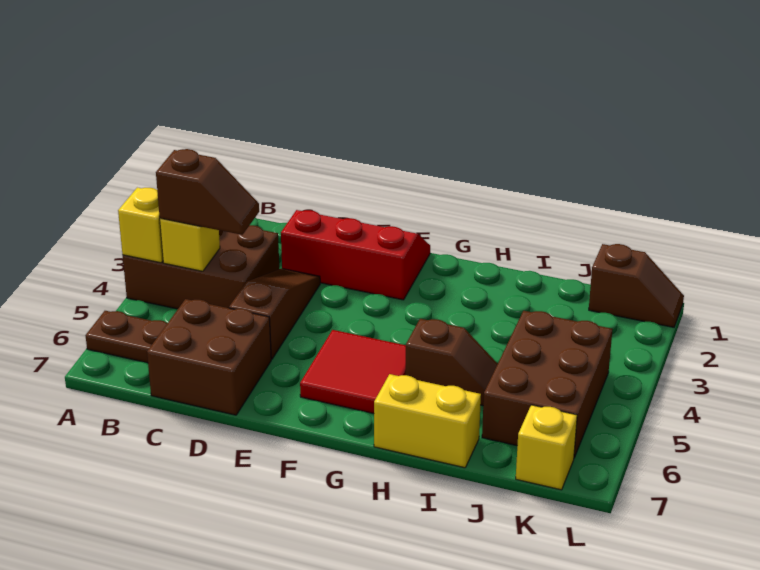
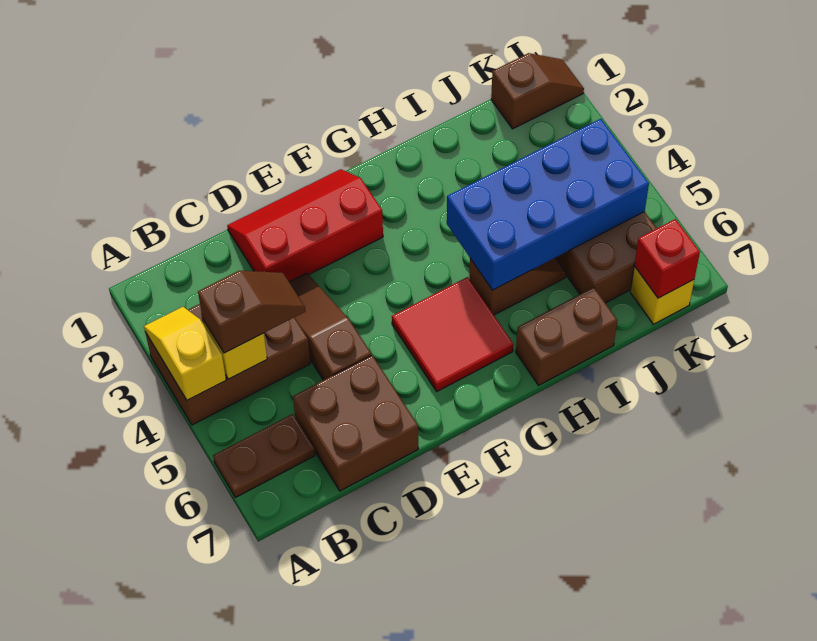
none -> blue 2x4 brick [447,119,649,290]
yellow 1x2 brick [374,374,481,468] -> brown 1x2 brick [516,287,617,385]
none -> red 1x1 brick [634,219,700,298]

